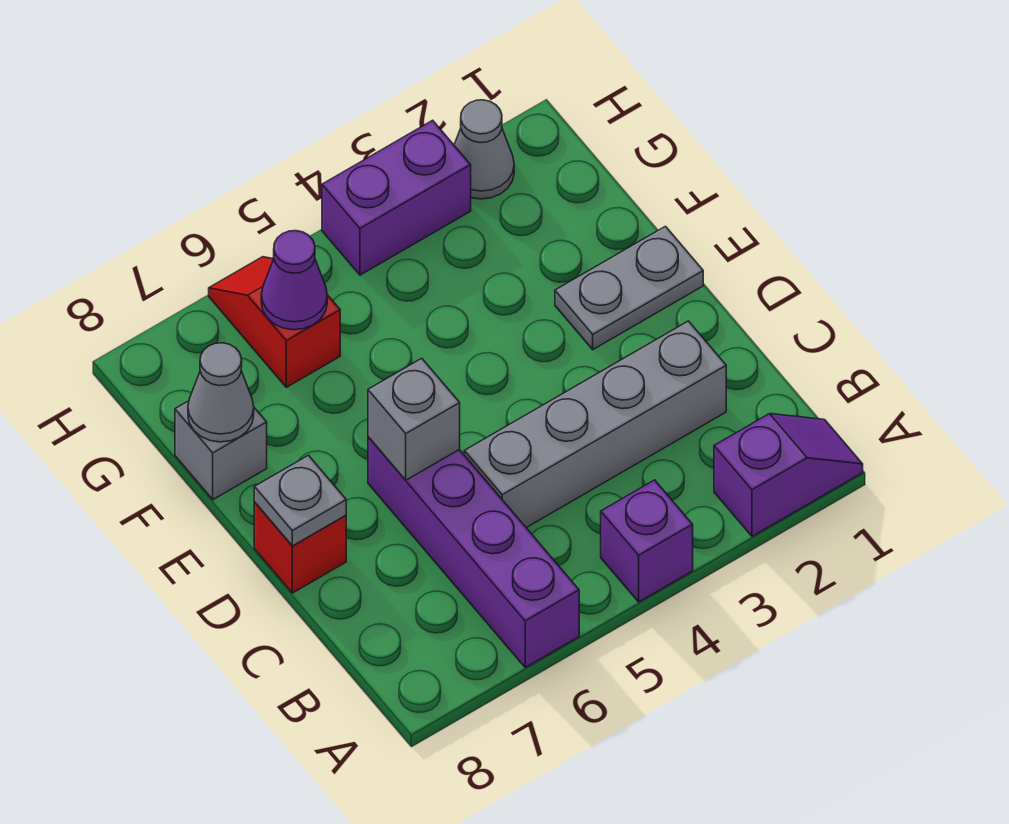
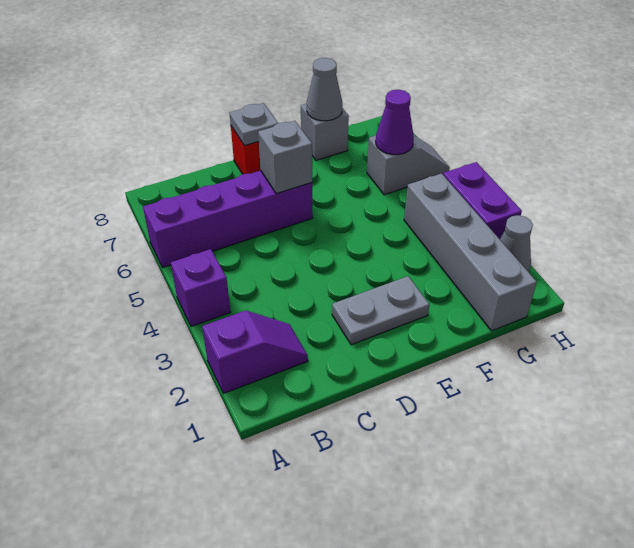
purple 1x2 slope [714,414,863,536] -> purple 1x2 slope turned to [202,311,308,393]
grey 1x4 brick [464,321,726,528] -> grey 1x4 brick moved to [404,173,537,331]
grey 1x2 plate [555,226,703,350] -> grey 1x2 plate turned to [332,276,429,345]
red 1x2 slope [209,257,340,387] -> grey 1x2 slope [367,135,450,195]

